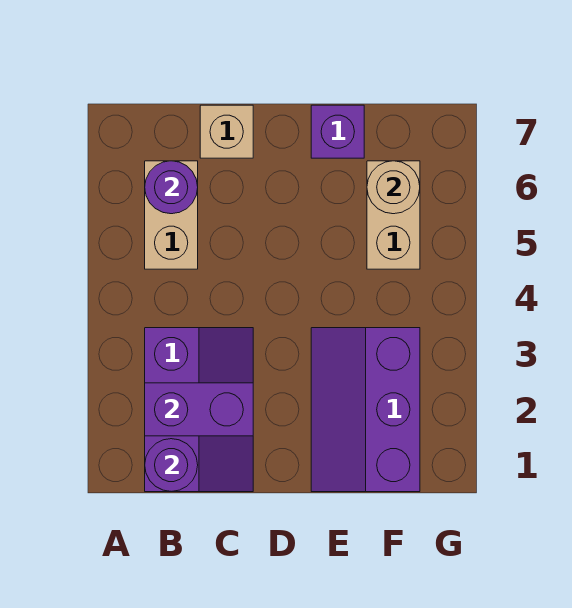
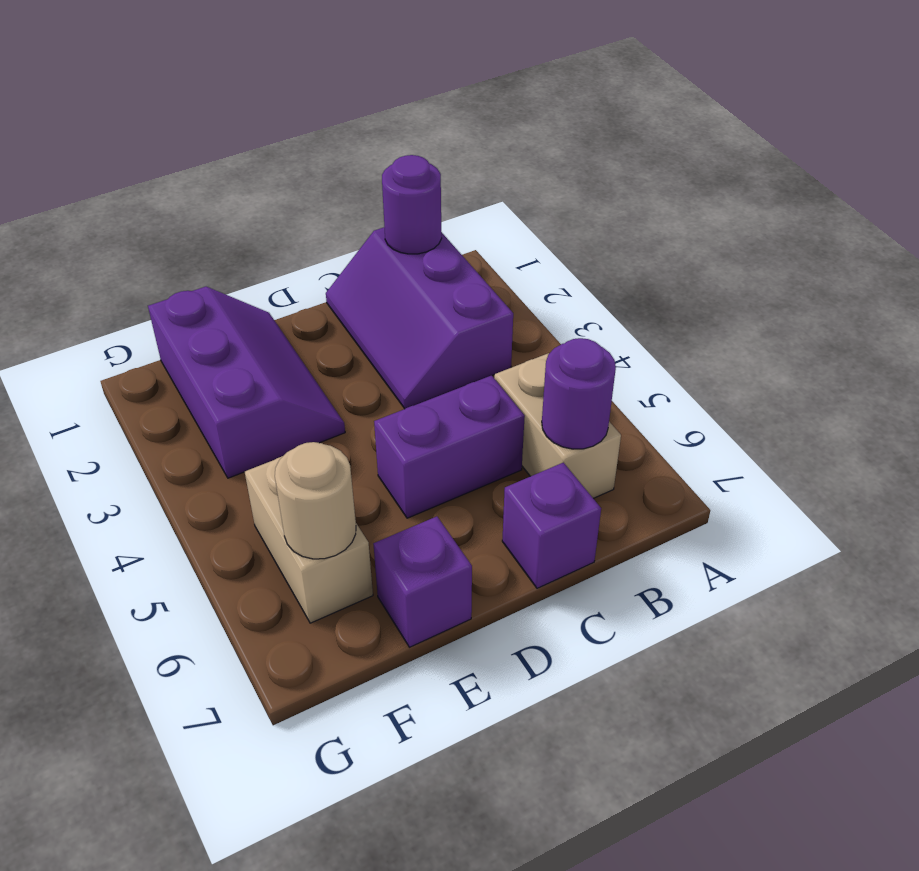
purple 1x2 brick [145,383,253,436] -> purple 1x2 brick moved to [374,375,525,518]
tan 1x1 brick [200,105,253,158] -> purple 1x1 brick [502,463,601,588]

